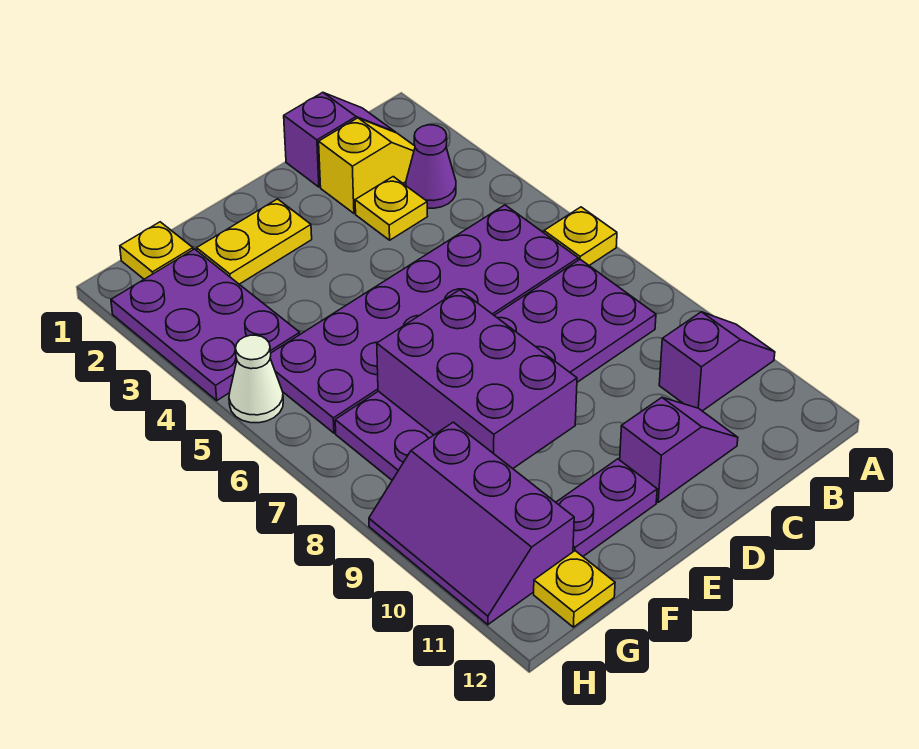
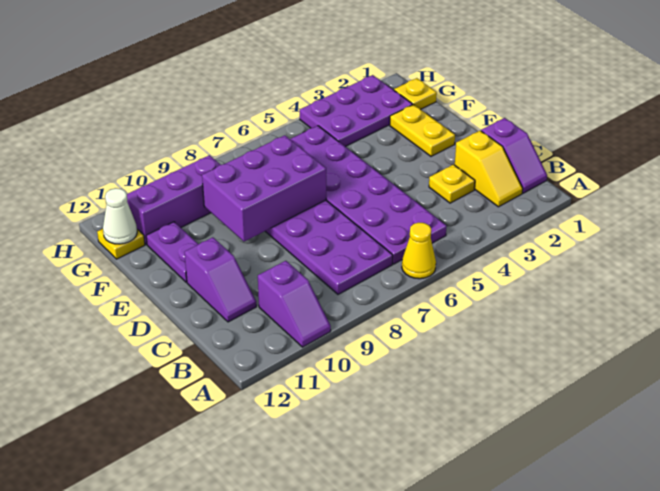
yellow 1x1 plate [544,207,617,265] -> yellow 1x1 cone [402,223,436,279]
purple 1x1 cone [406,125,456,208] -> none
white 1x1 cone [229,335,283,423] -> white 1x1 cone moved to [103,188,137,244]

